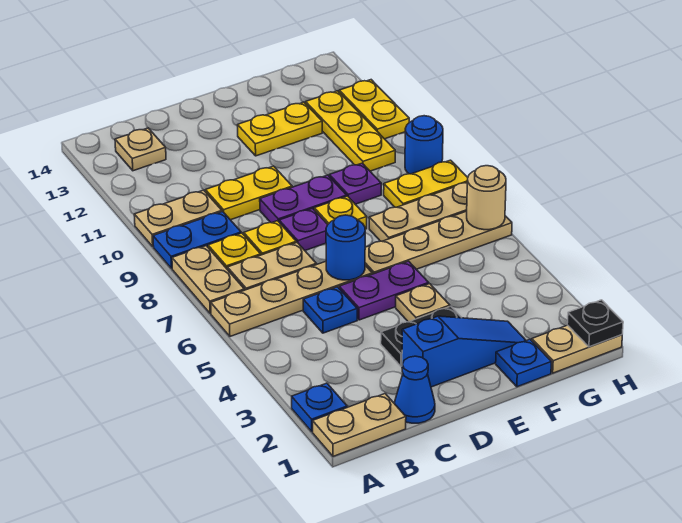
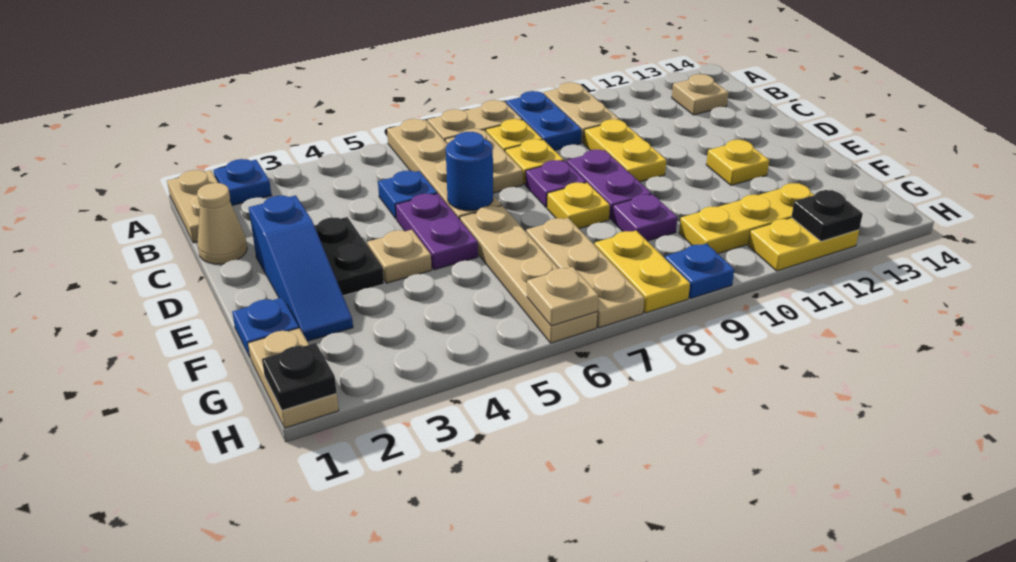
blue 1x1 cone [395,356,435,423] -> tan 1x1 cone [197,183,247,264]
yellow 1x2 plate [238,102,322,156] -> yellow 1x1 plate [706,140,769,185]
tan 1x1 round brick [467,166,506,230] -> tan 1x1 plate [527,267,598,326]
blue 1x1 round brick [405,116,443,174] -> blue 1x1 plate [665,244,734,299]
none -> black 1x1 plate [792,190,863,241]

